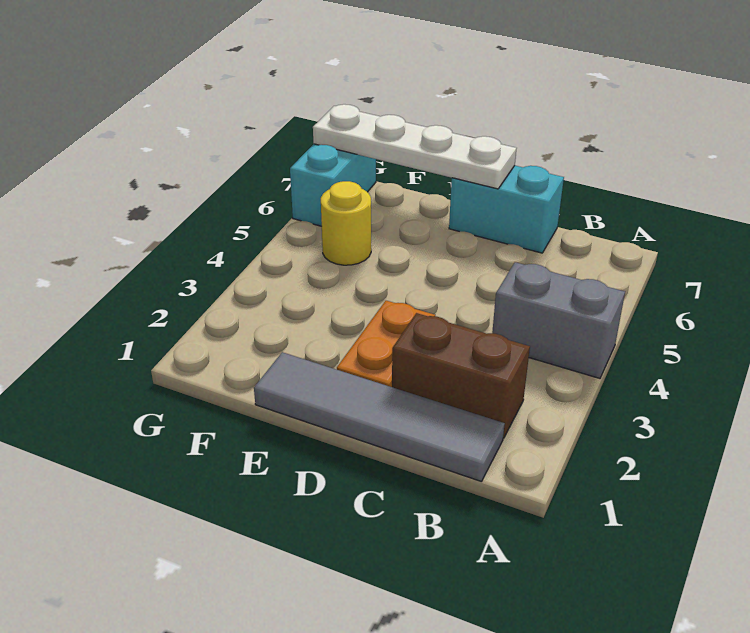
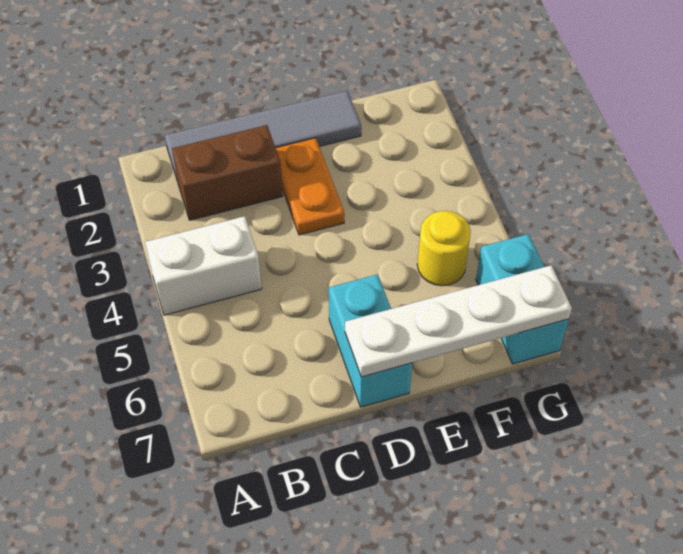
grey 1x2 brick [492,262,625,378] -> white 1x2 brick [145,216,262,315]
cyan 1x2 brick [449,166,564,253] -> cyan 1x2 brick turned to [329,274,412,407]

